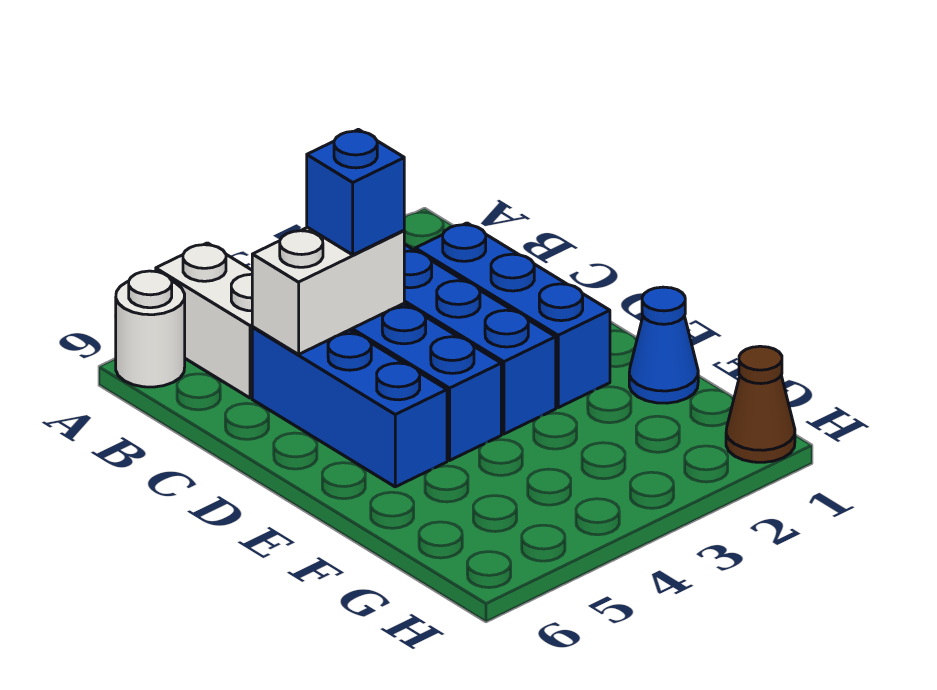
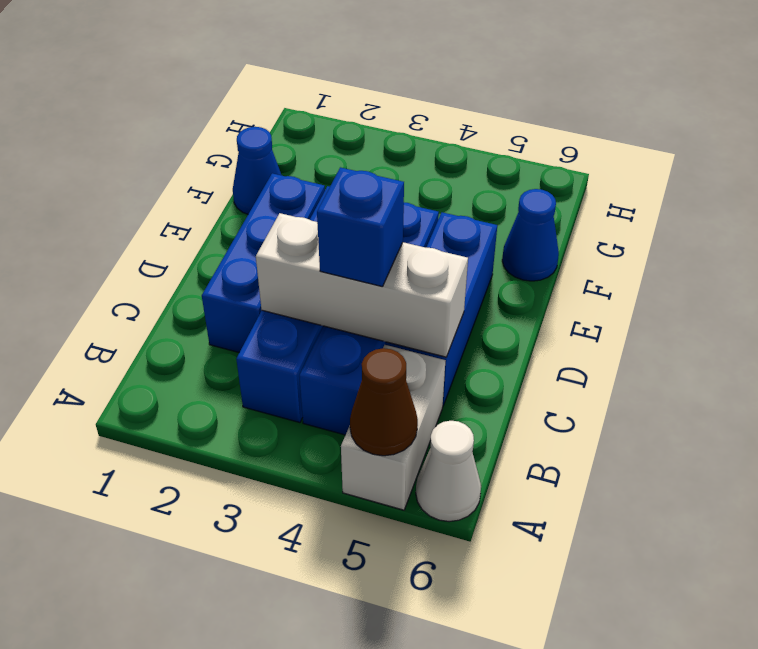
white 1x1 round brick [116,271,185,387] -> white 1x1 cone [416,421,481,522]
white 1x2 brick [252,227,404,354] -> white 1x3 brick [256,213,468,357]
none -> blue 1x1 cone [502,189,559,281]
brown 1x1 cone [726,346,795,462] -> brown 1x1 cone moved to [350,348,418,456]

